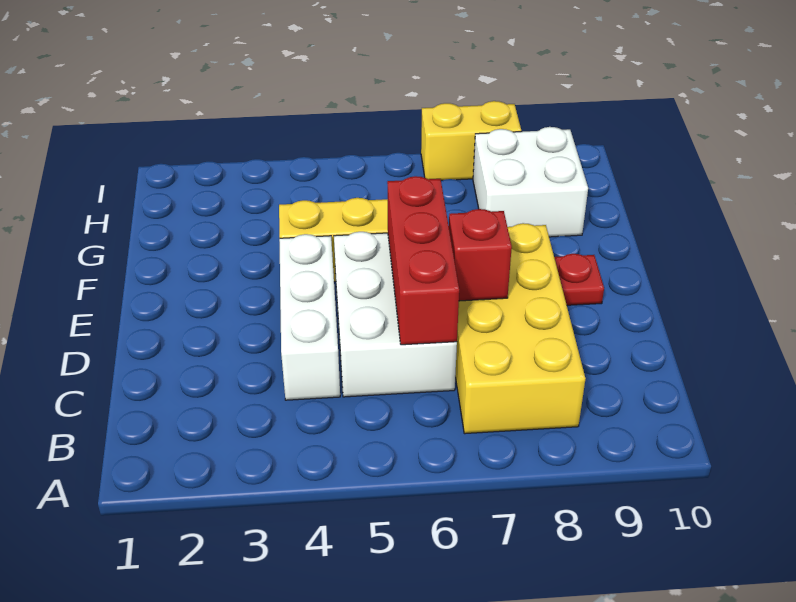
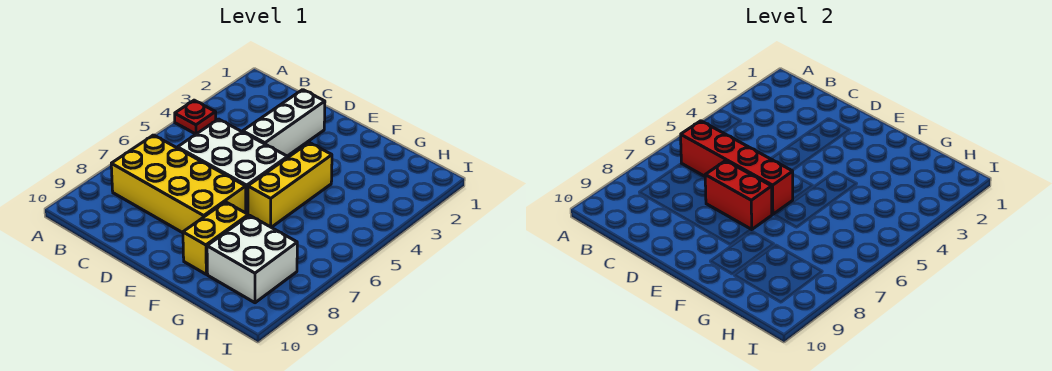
white 1x3 brick [279,234,340,400] -> white 1x3 brick turned to [243,90,325,156]
red 1x3 brick [387,176,459,345] -> red 1x4 brick [681,121,793,214]
red 1x1 brick [449,209,512,301] -> red 1x2 brick [705,161,772,230]
red 1x1 plate [554,254,604,305] -> red 1x1 plate moved to [175,100,216,134]
yellow 1x2 brick [421,101,521,180] -> yellow 1x2 brick moved to [183,202,248,274]

